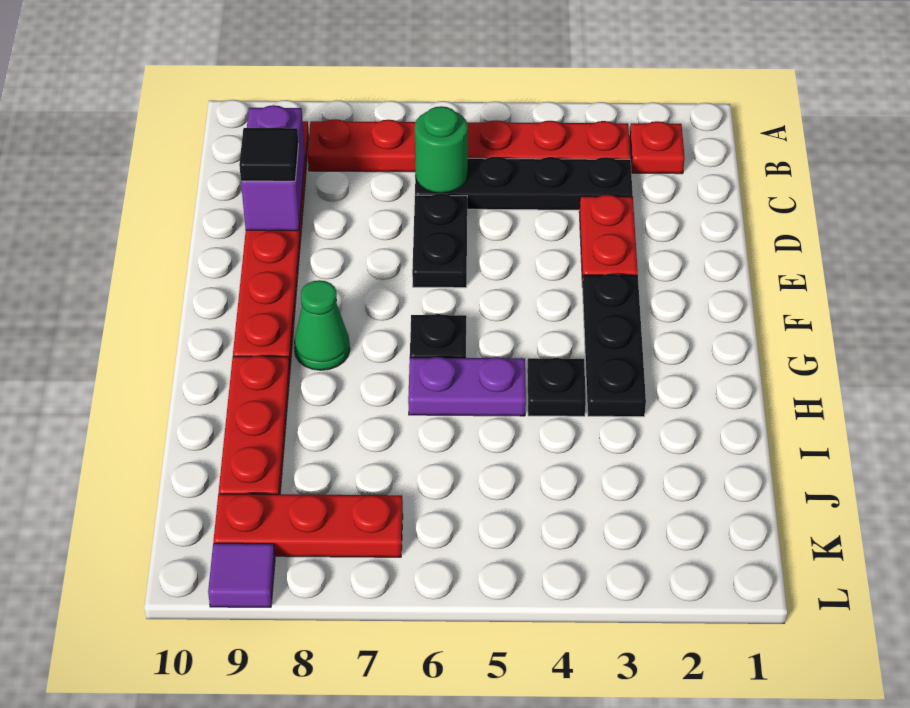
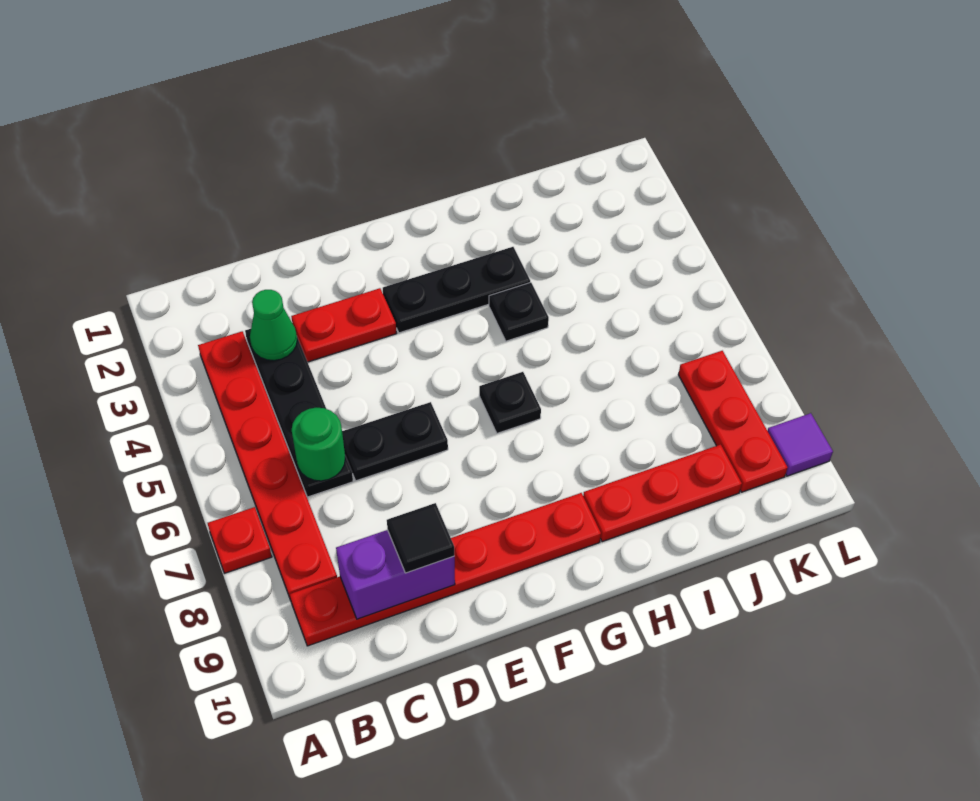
red 1x1 plate [630,121,685,174] -> red 1x1 plate moved to [208,507,272,573]
green 1x1 cone [294,280,350,370] -> green 1x1 cone moved to [250,290,297,361]
purple 1x2 plate [408,357,526,416] -> none

